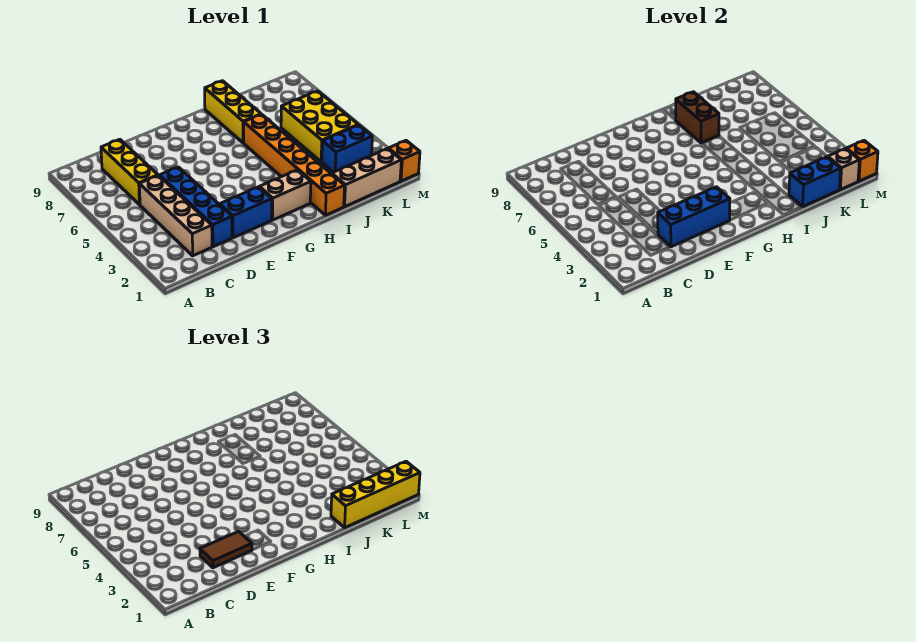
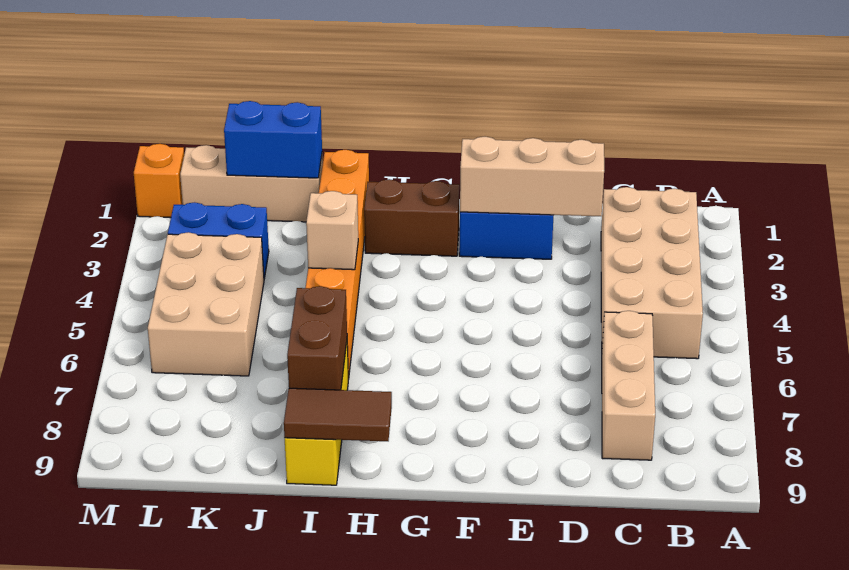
tan 1x4 brick [139,175,212,256] -> tan 2x4 brick [601,187,703,359]
yellow 1x3 brick [101,139,158,205] -> tan 1x3 brick [602,311,655,460]
blue 1x4 brick [159,167,232,247] -> none
blue 1x3 brick [658,187,730,247] -> tan 1x3 brick [460,137,604,216]
brown 1x2 tile [200,531,252,568] -> brown 1x2 tile moved to [284,388,392,441]
tan 1x2 brick [259,170,311,220] -> brown 1x2 brick [364,179,459,256]
yellow 1x4 brick [331,462,420,528] -> none
yellow 2x3 brick [281,91,358,162] -> tan 2x3 brick [148,232,264,376]
tan 1x1 brick [828,149,859,190] -> tan 1x1 brick moved to [306,191,358,270]
orange 1x1 brick [846,141,878,181] -> none

